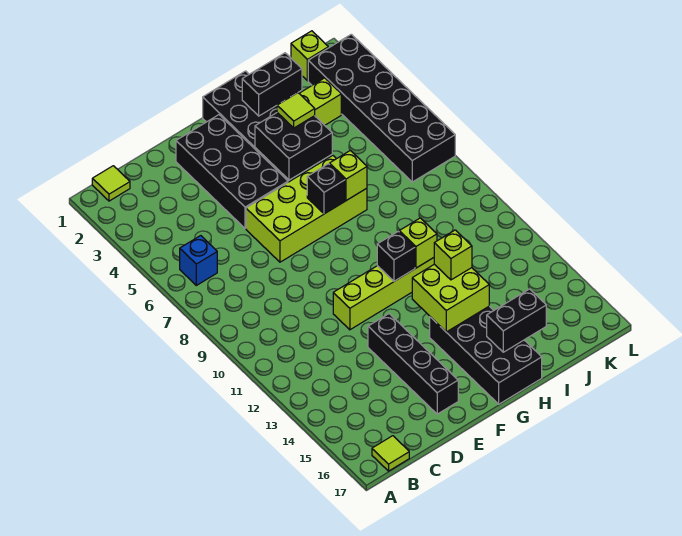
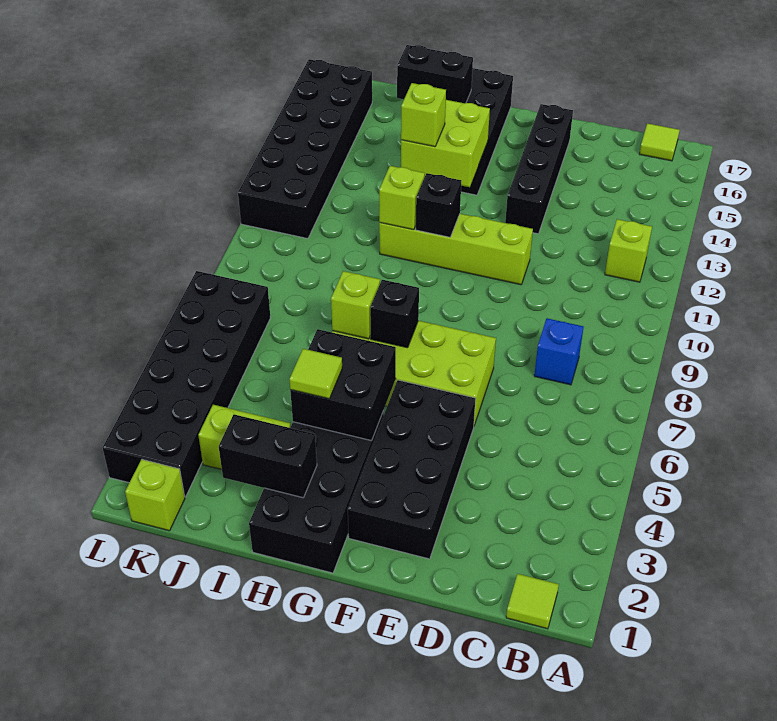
blue 1x1 brick [180,236,217,285] -> blue 1x1 brick moved to [534,318,583,385]
none -> lime 1x1 brick [605,219,652,282]
none -> black 2x6 brick [238,59,372,239]

